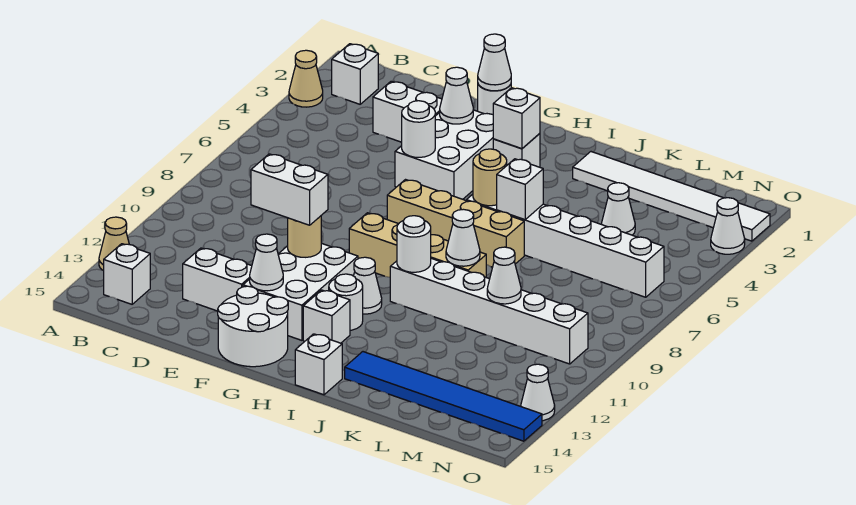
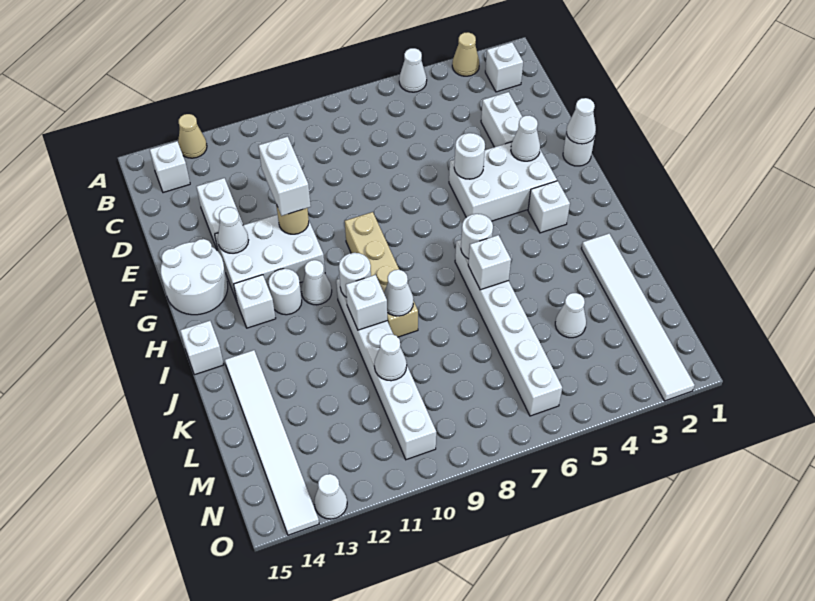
tan 1x4 brick [387,180,524,267] -> none
white 1x1 brick [493,88,540,149] -> white 1x1 brick moved to [346,275,387,330]
tan 1x1 round brick [473,149,507,206] -> white 1x1 round brick [461,214,493,259]
blue 1x6 tile [345,352,542,441] -> white 1x6 tile [225,350,319,535]
white 1x1 cone [711,198,745,254] -> white 1x1 cone moved to [399,48,427,92]

